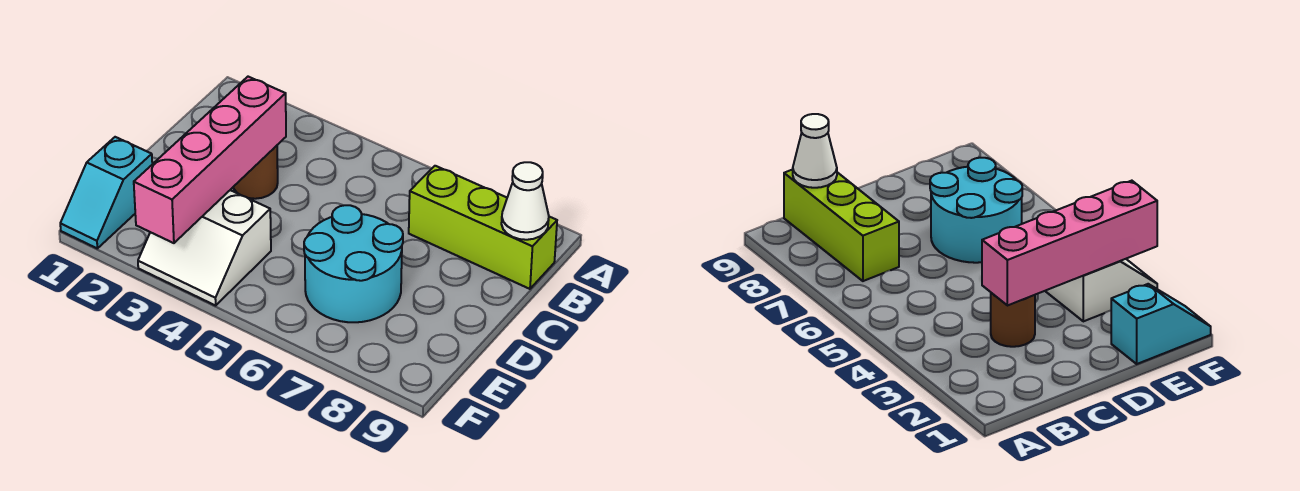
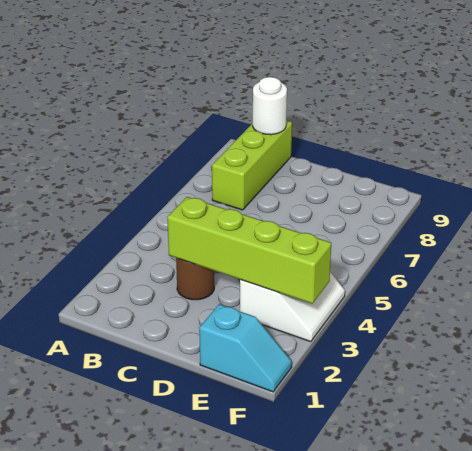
white 1x1 cone [501,162,549,240] -> white 1x1 round brick [253,77,287,135]
pink 1x4 brick [134,77,286,243] -> lime 1x4 brick [167,197,331,303]
cyan 2x2 round brick [304,205,403,322] -> none

